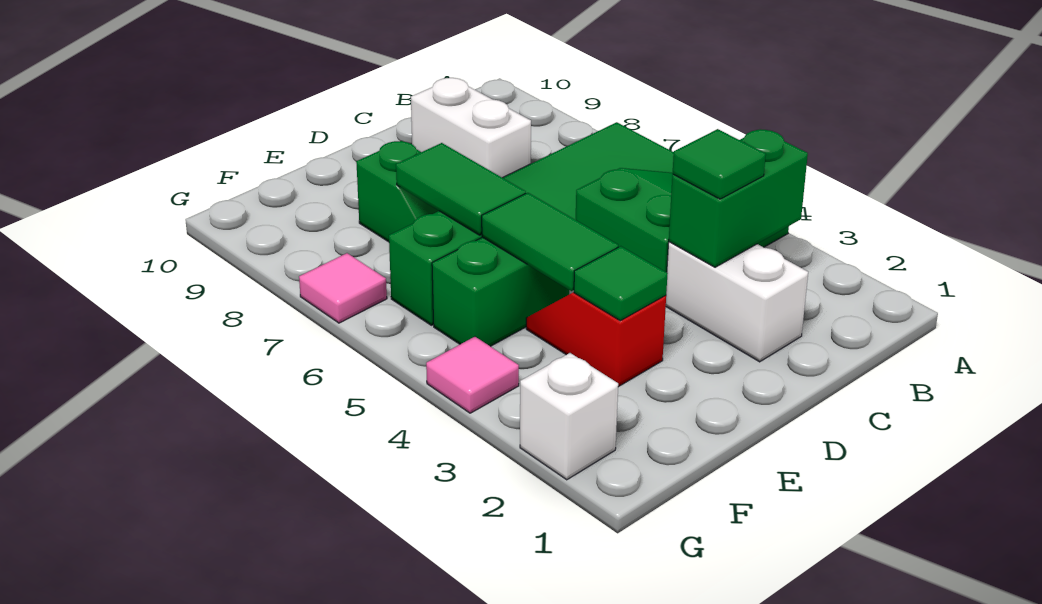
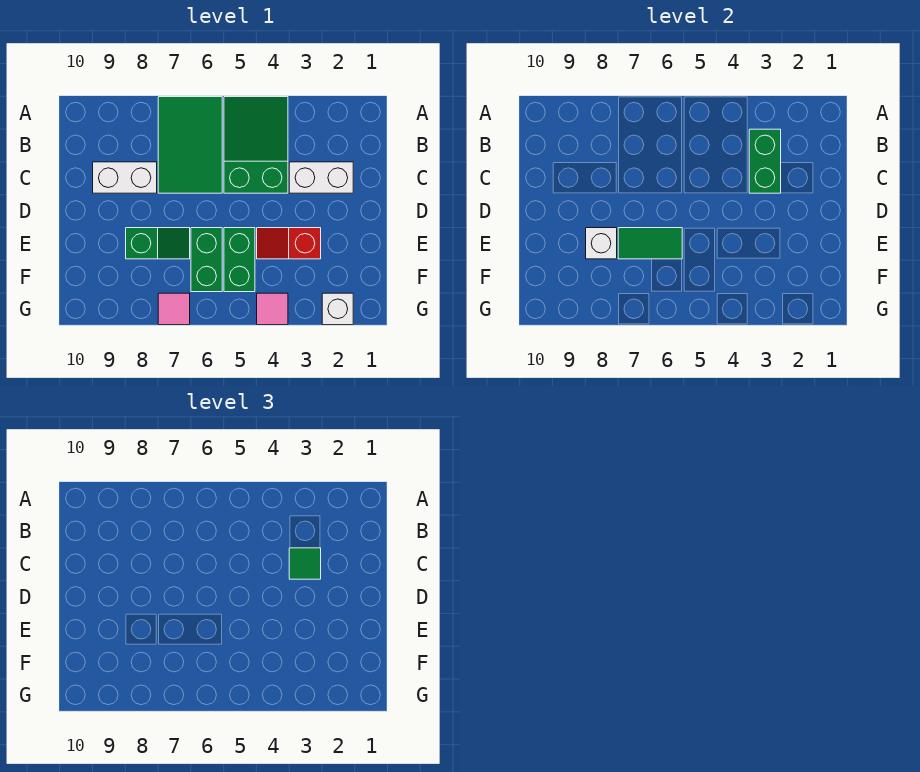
green 1x1 tile [574,246,668,321] -> none
green 1x2 tile [482,193,618,291] -> none
none -> white 1x1 brick [586,228,617,259]

